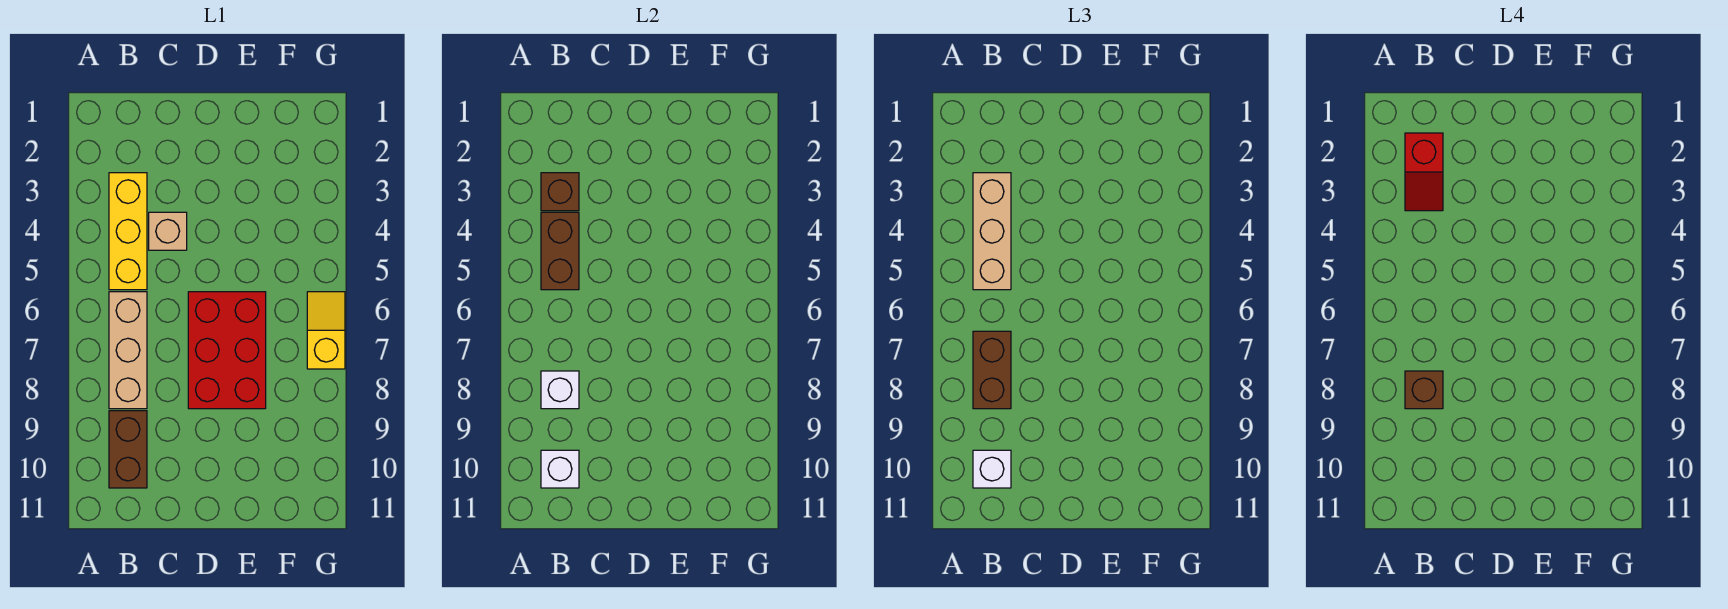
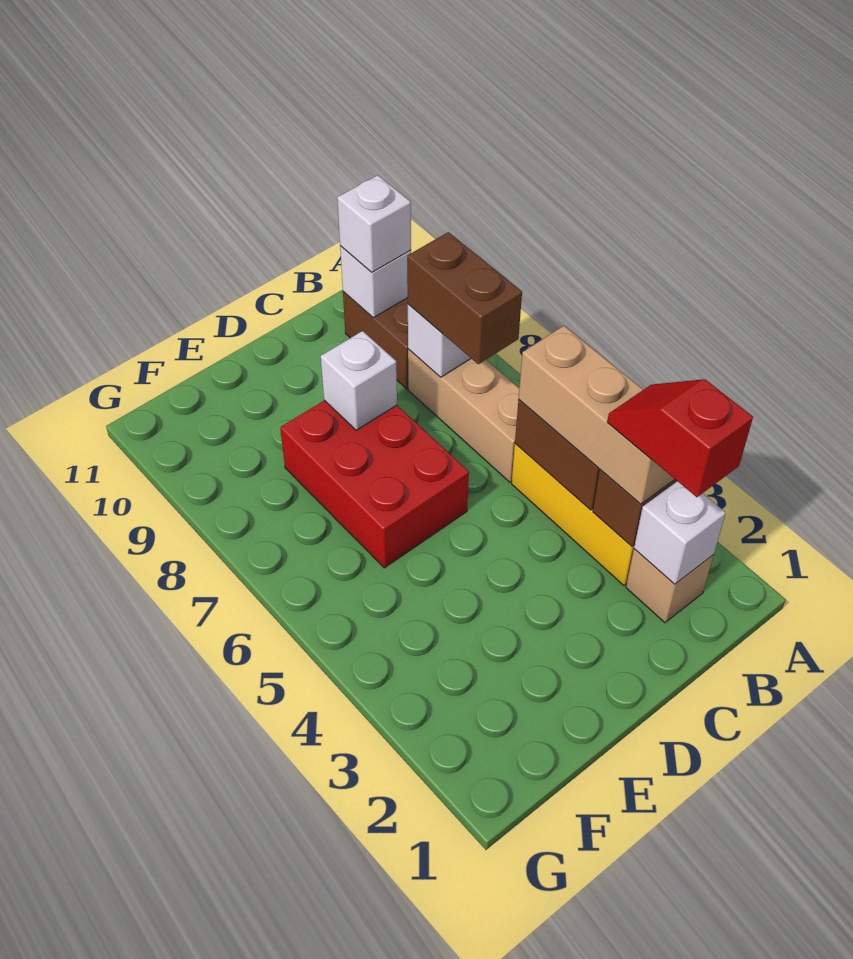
none -> white 1x1 brick [634,481,726,584]
brown 1x1 brick [1405,371,1443,409] -> none
tan 1x1 brick [149,212,187,250] -> tan 1x1 brick moved to [626,549,714,623]
none -> white 1x1 brick [321,331,397,430]
yellow 1x2 slope [307,292,345,369] -> none

